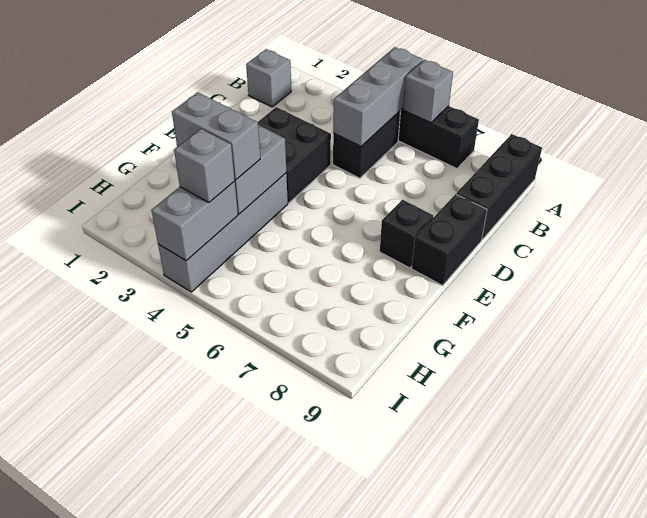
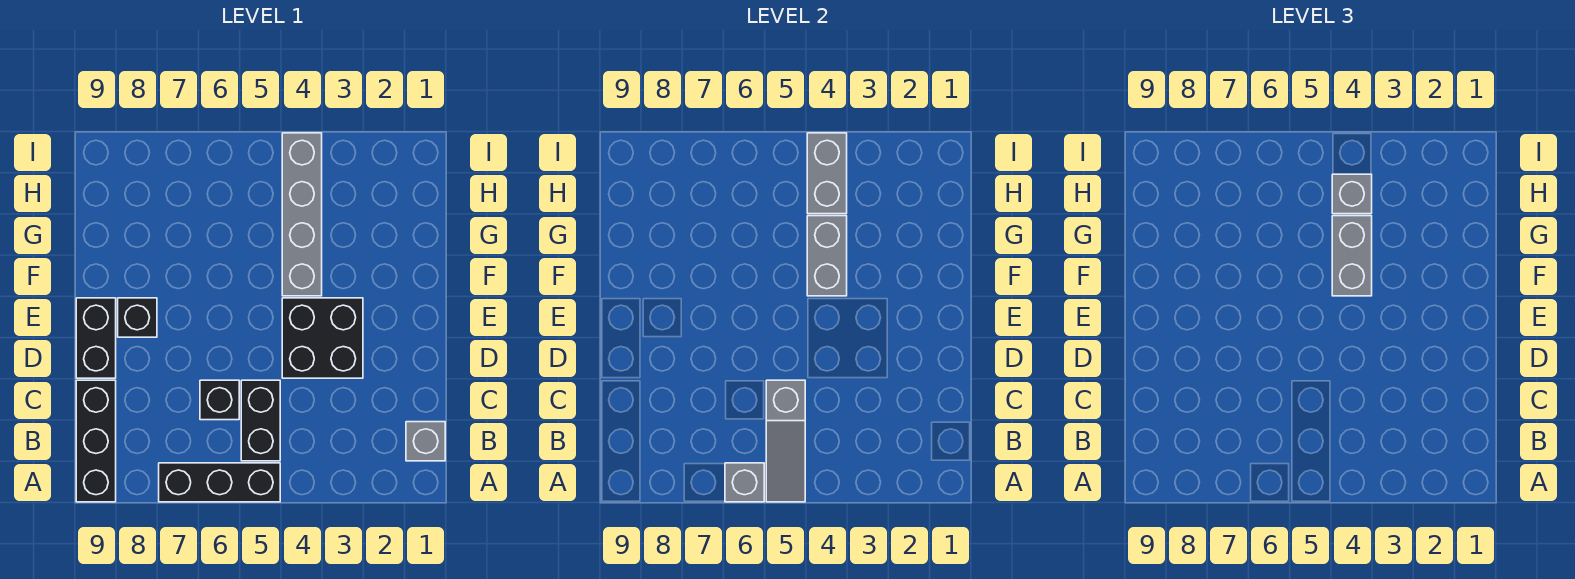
grey 1x3 brick [333,47,423,146] -> grey 1x3 slope [766,380,805,502]
none -> black 1x1 brick [200,380,239,420]
grey 1x2 brick [172,92,260,180] -> grey 1x2 brick turned to [1332,216,1372,296]

